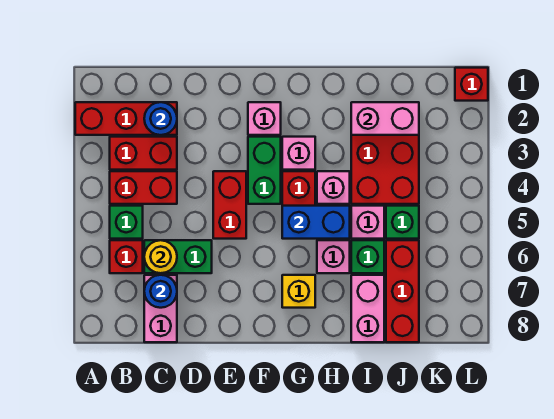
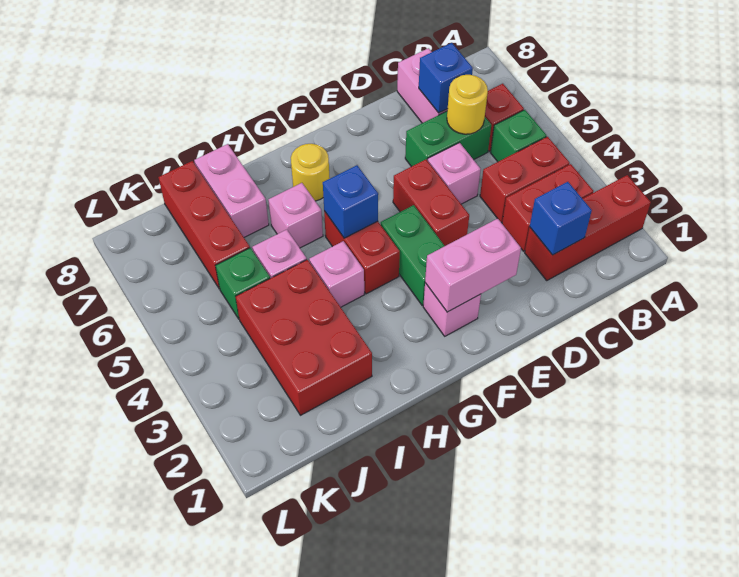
blue 1x1 round brick [144,102,177,135] -> blue 1x1 brick [530,182,592,255]
blue 1x1 round brick [144,275,177,308] -> blue 1x1 brick [419,43,473,113]
pink 1x1 brick [282,137,315,170] -> pink 1x1 brick moved to [428,143,481,204]
blue 1x2 brick [282,206,350,239] -> blue 1x1 brick [323,165,378,238]
yellow 1x1 brick [282,275,315,308] -> yellow 1x1 round brick [291,144,330,201]
pink 1x2 brick [351,102,419,135] -> pink 1x2 brick moved to [425,219,521,312]
green 1x1 brick [351,240,384,273] -> none
red 1x1 brick [455,68,488,101] -> none

